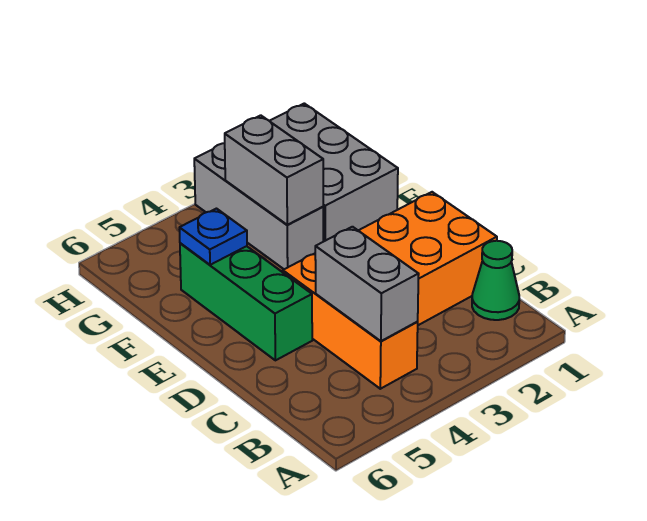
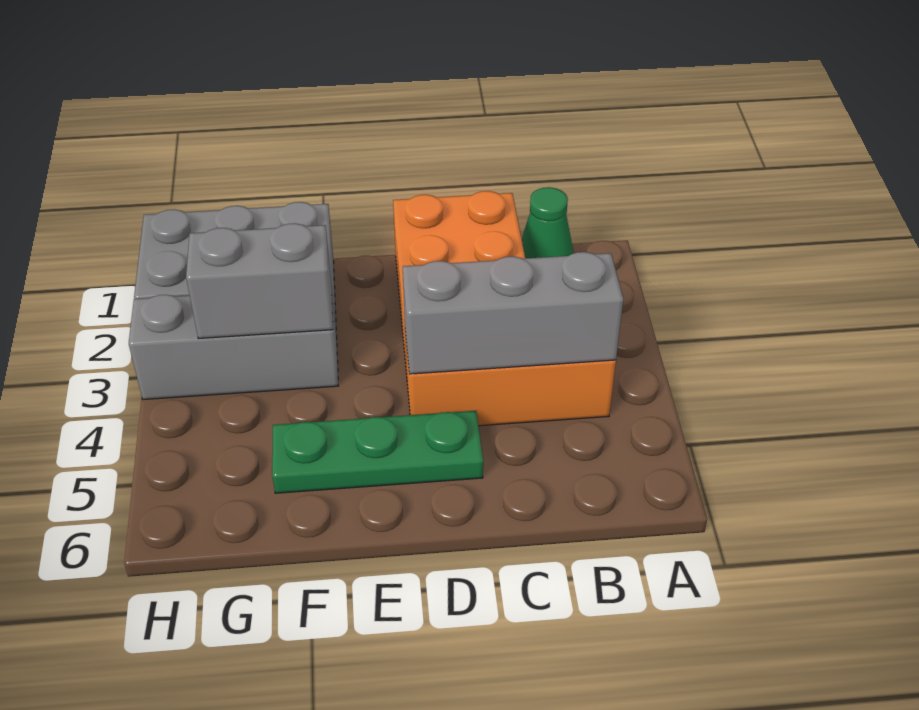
grey 1x2 brick [315,227,419,341] -> grey 1x3 brick [403,252,623,374]
green 1x3 brick [180,243,312,360] -> green 1x3 plate [272,411,483,493]
blue 1x1 plate [179,209,247,265] -> none

